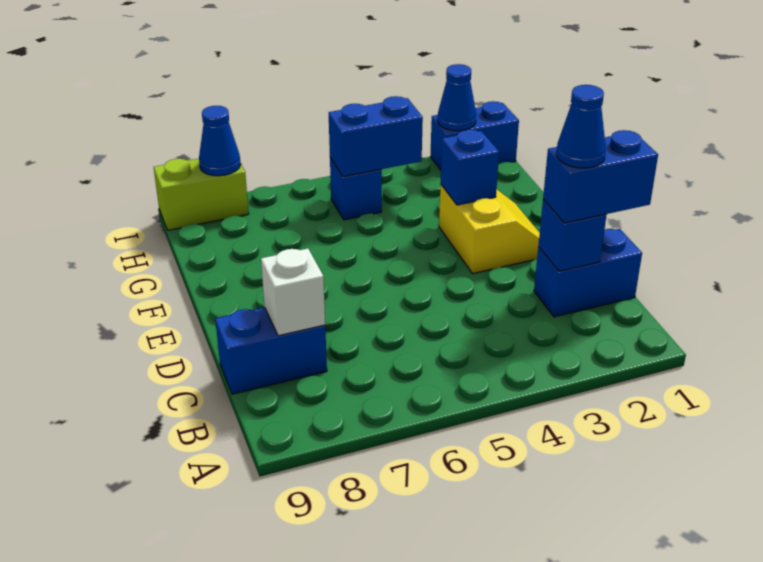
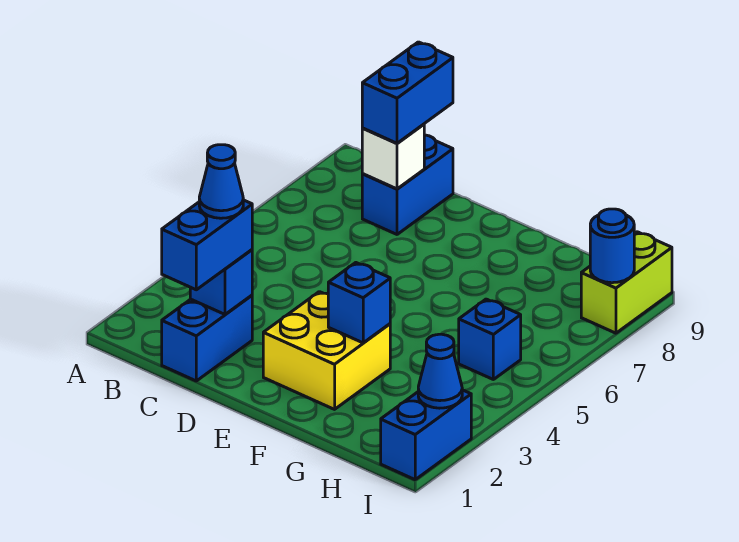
yellow 2x2 slope [439,184,540,274] -> yellow 2x2 brick [263,292,390,409]
blue 1x2 brick [329,96,423,177] -> blue 1x2 brick moved to [362,42,453,143]
blue 1x1 cone [199,106,241,176] -> blue 1x1 round brick [590,209,634,283]

